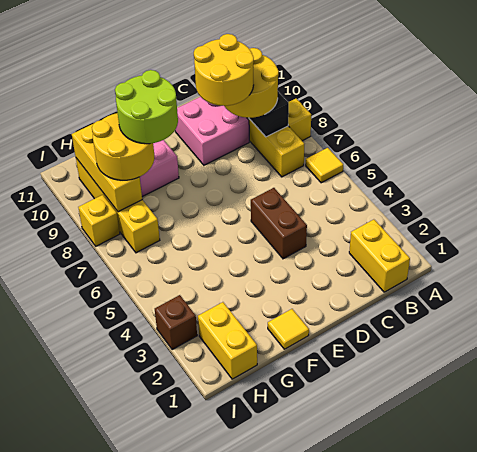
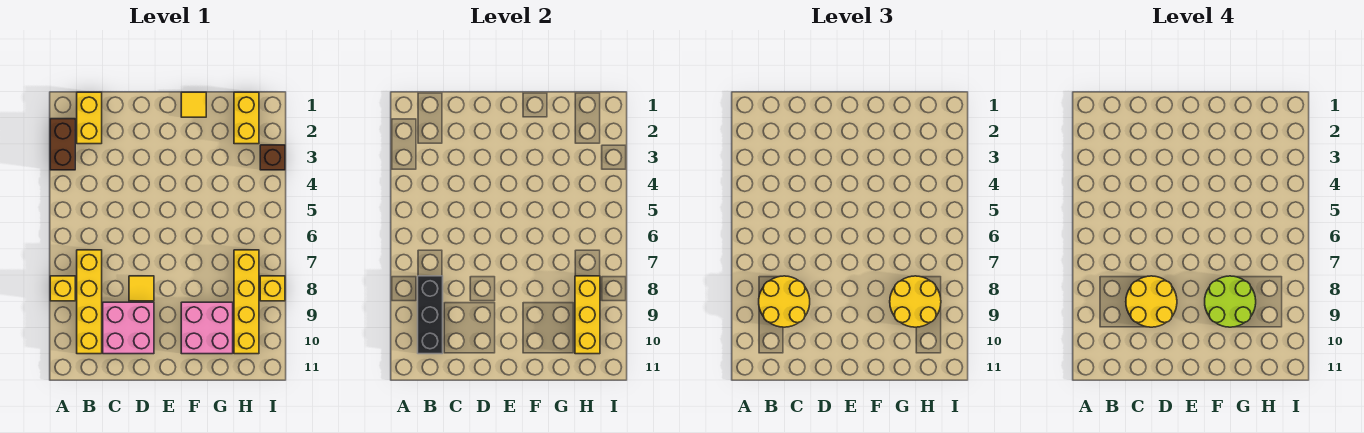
yellow 1x1 tile [306,148,343,183] -> yellow 1x1 tile moved to [129,276,154,301]
brown 1x2 brick [251,188,307,259] -> brown 1x2 brick moved to [50,119,75,170]

